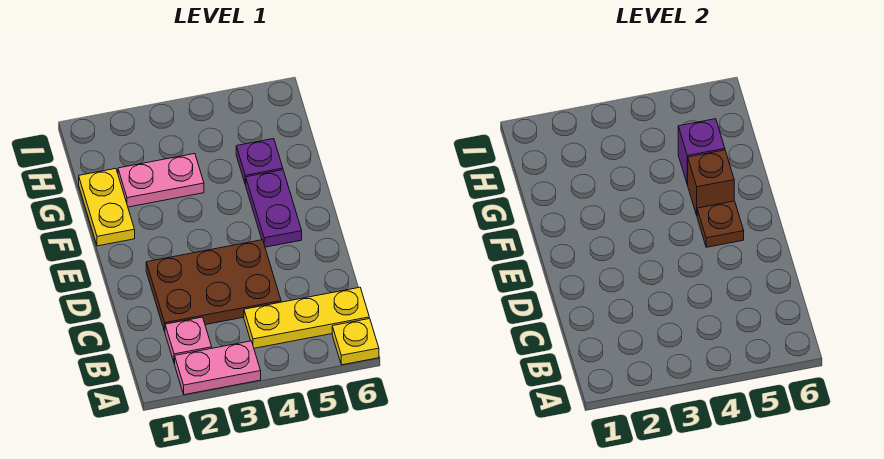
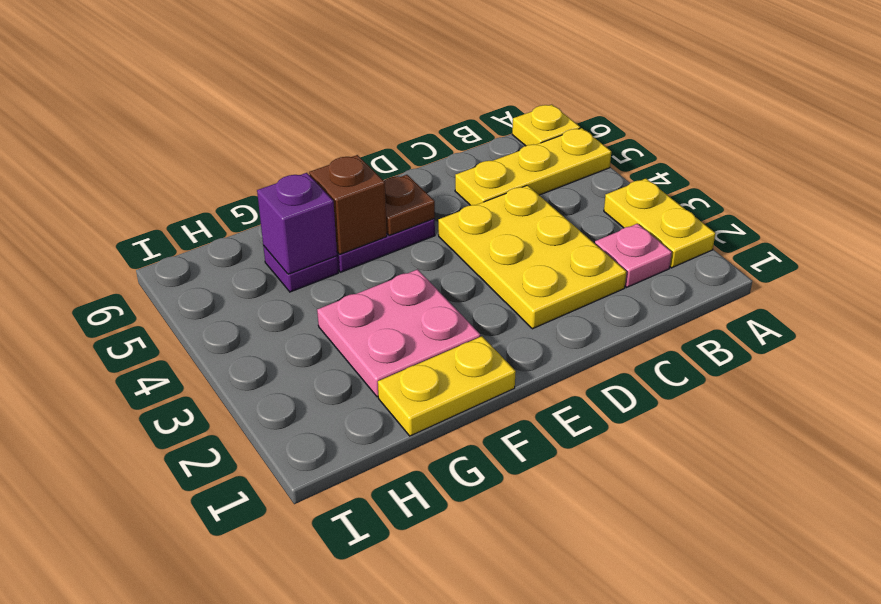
pink 1x2 plate [175,341,261,395] -> yellow 1x2 plate [604,179,715,268]
yellow 1x3 plate [244,287,369,348] -> yellow 1x3 plate turned to [455,128,611,205]
brown 2x3 plate [146,240,281,331] -> yellow 2x3 plate [438,185,626,329]
pink 1x2 plate [118,154,204,207] -> pink 2x2 plate [317,269,480,397]

